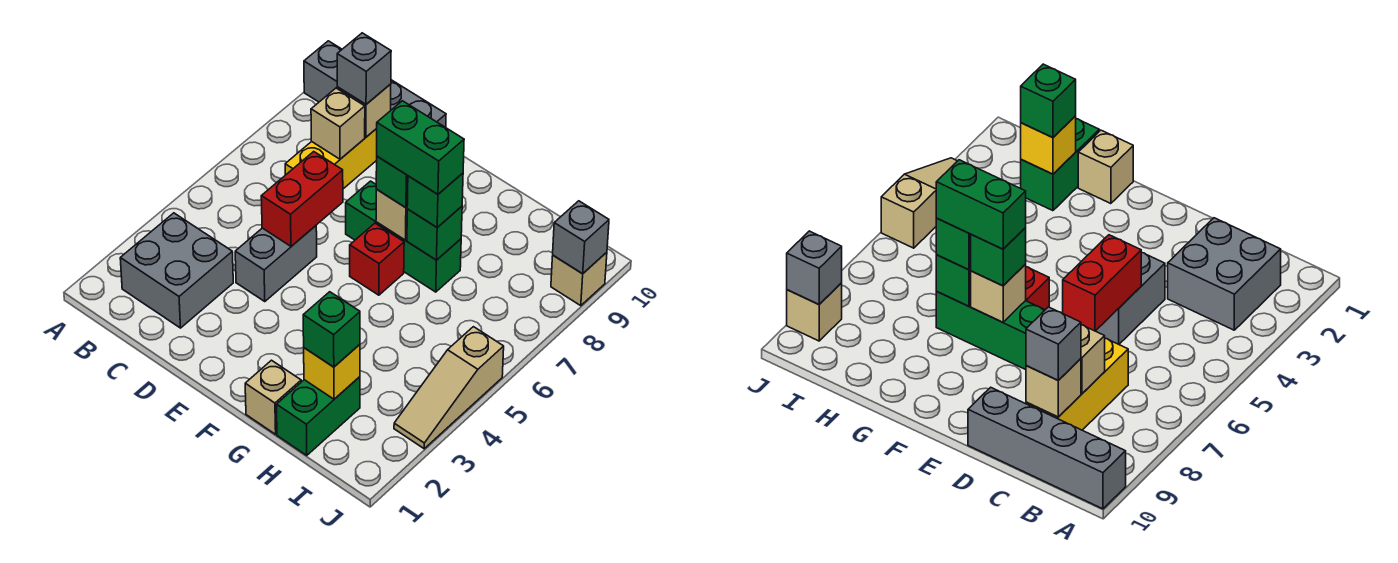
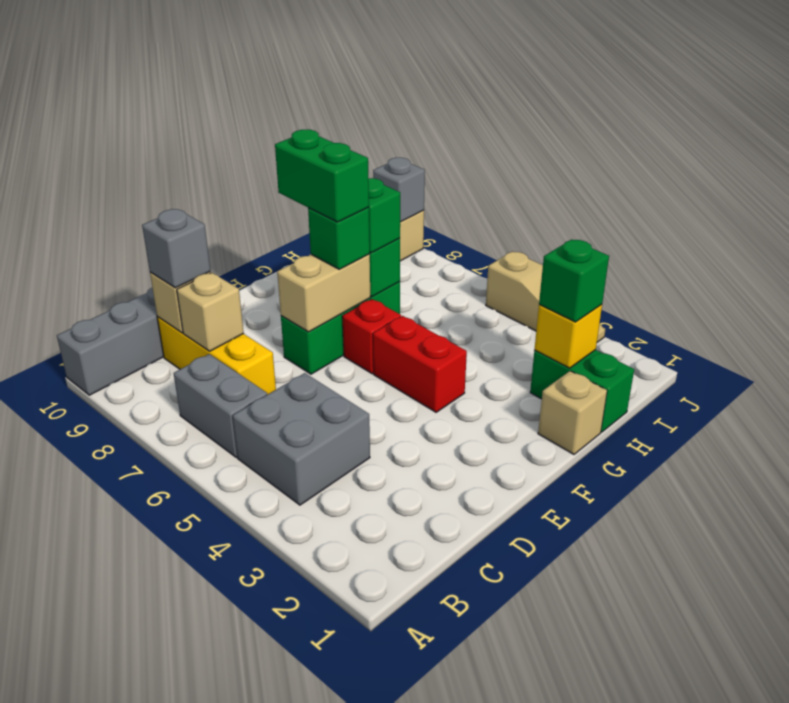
grey 2x2 brick [120,213,233,328] -> grey 2x2 brick moved to [233,373,370,505]
grey 1x2 brick [235,226,317,302] -> grey 1x2 brick moved to [174,354,267,457]
red 1x2 brick [261,152,343,246] -> red 1x2 brick moved to [373,316,467,412]
tan 1x1 brick [376,190,407,240] -> tan 1x2 brick [277,254,370,332]
green 1x2 brick [376,101,464,194] -> green 1x2 brick turned to [275,129,369,222]

